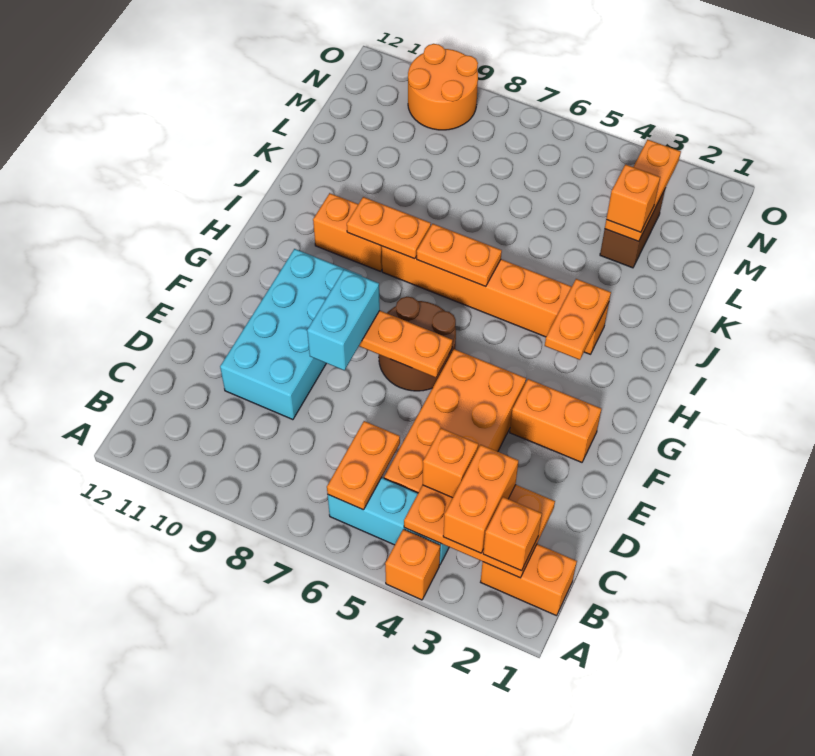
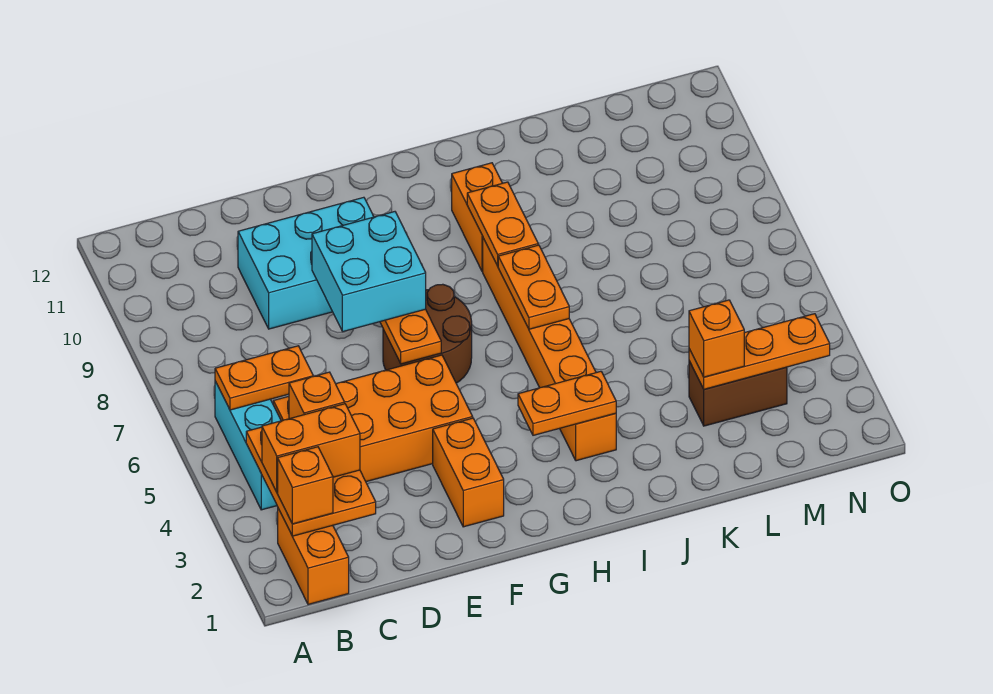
orange 1x1 brick [385,529,440,600] -> none
cyan 2x4 brick [220,249,362,420] -> cyan 2x3 brick [238,197,374,329]
cyan 1x2 brick [307,270,380,370] -> cyan 2x2 brick [312,212,426,332]
orange 2x2 round brick [408,44,478,130] -> none

